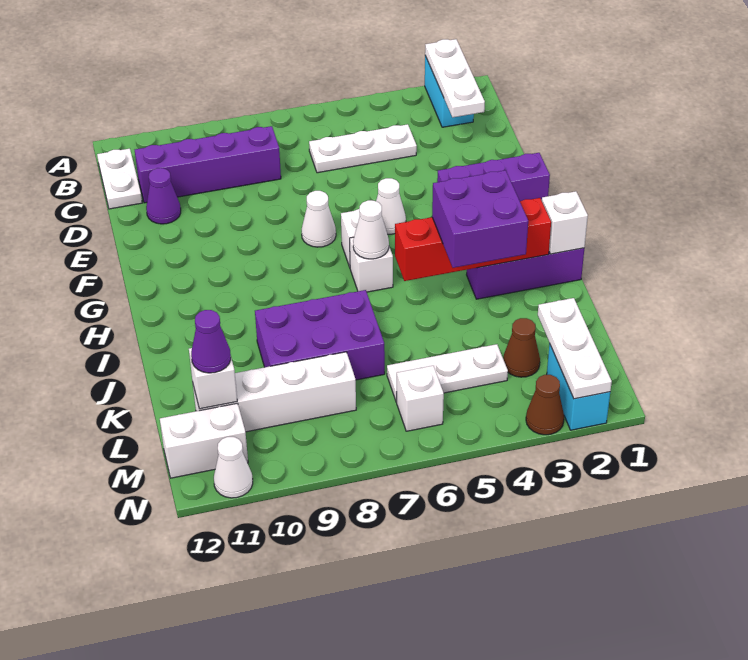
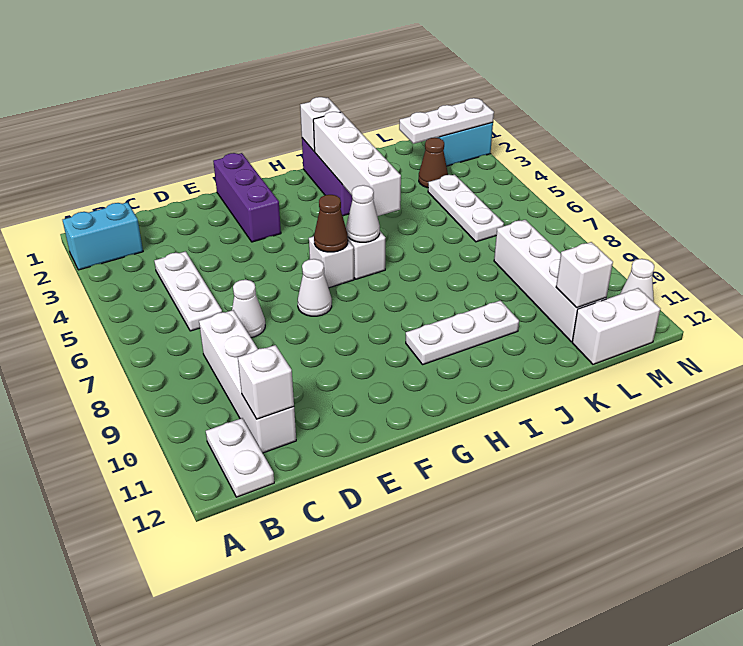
white 1x3 plate [425,39,485,117] -> white 1x3 plate moved to [406,300,519,364]
white 1x2 plate [97,149,142,209] -> white 1x2 plate turned to [206,418,274,497]
purple 1x4 brick [135,126,281,203] -> white 1x4 brick [199,310,296,453]
purple 1x1 cone [146,168,181,224] -> none
white 1x1 cone [376,178,406,234] -> white 1x1 cone moved to [232,280,265,338]
red 1x4 brick [395,198,551,281] -> white 1x4 brick [313,112,401,216]
purple 2x2 brick [432,170,528,268] -> none
purple 2x3 brick [255,290,385,380] -> none
purple 1x1 cone [191,310,231,373] -> none
white 1x1 brick [396,366,444,431] -> white 1x1 brick moved to [238,345,294,419]
white 1x2 brick [160,403,248,478] -> white 1x2 brick turned to [572,288,660,364]
brown 1x1 cone [526,375,564,435] -> brown 1x1 cone moved to [314,195,348,252]

